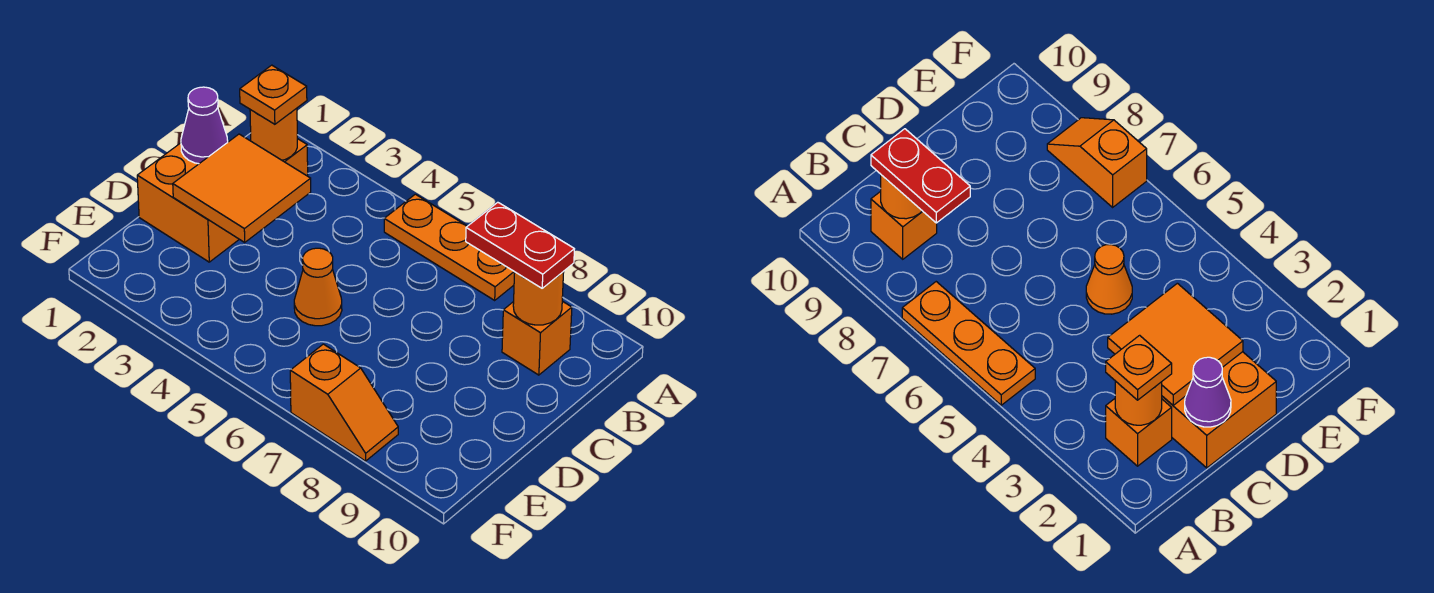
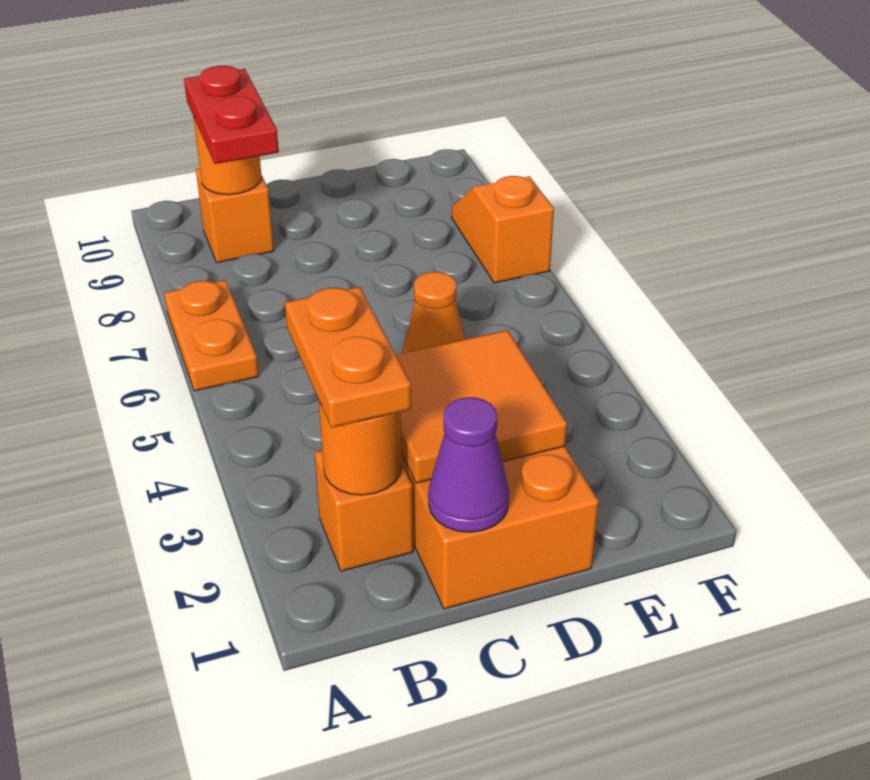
orange 1x3 plate [384,194,515,300] -> orange 1x2 plate [164,280,259,391]
orange 1x1 plate [240,65,307,124] -> orange 1x2 plate [285,287,411,428]

